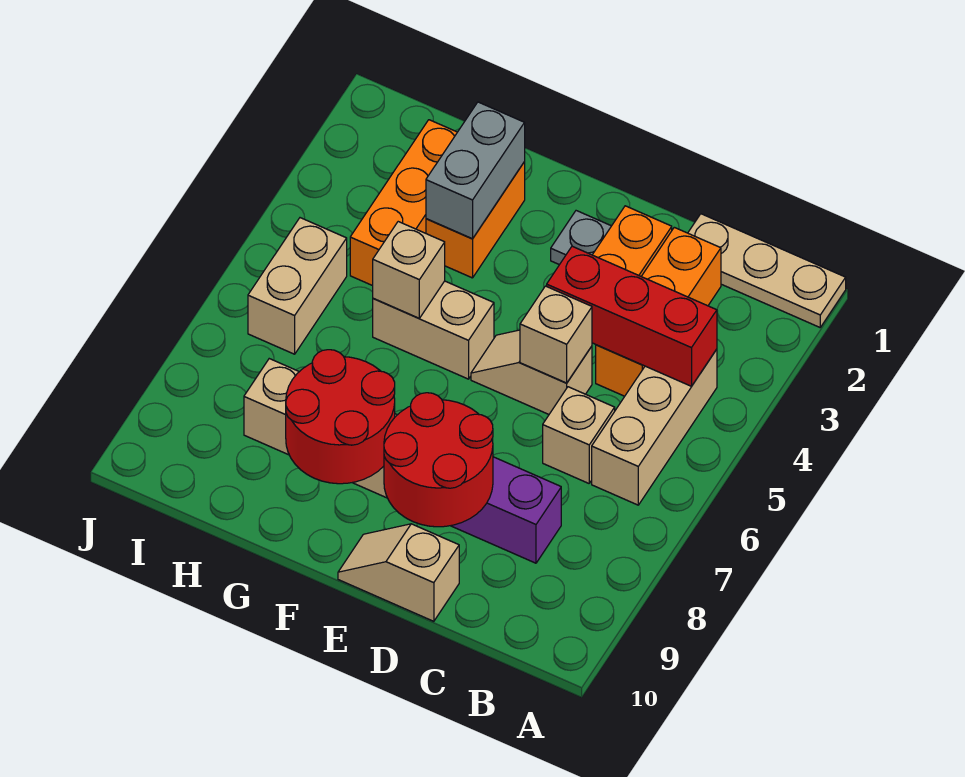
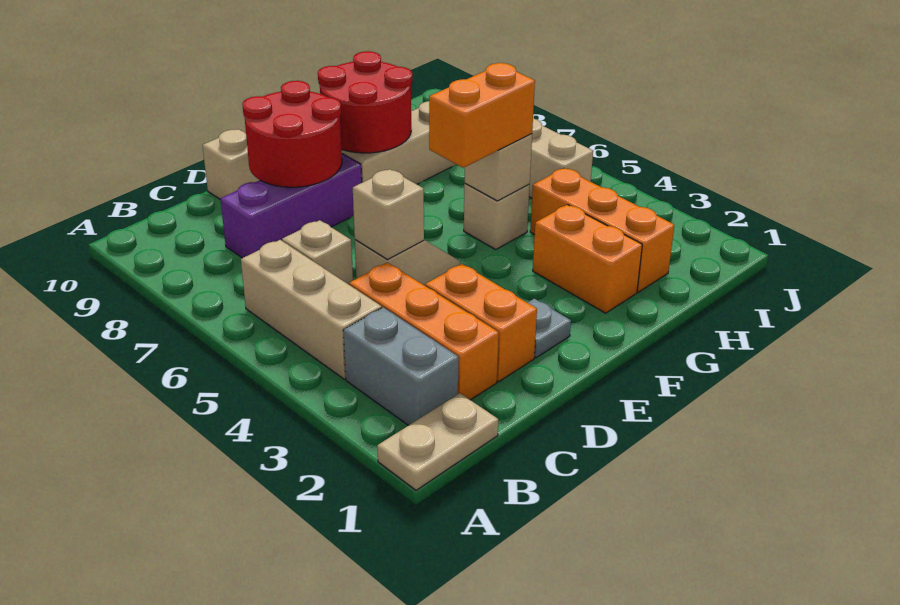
tan 1x3 plate [688,214,846,327] -> tan 1x2 plate [377,393,498,490]
red 1x3 brick [547,246,717,386] -> none
tan 1x2 brick [373,281,494,379] -> tan 1x1 brick [464,184,530,249]
none -> orange 1x2 brick [429,63,535,168]
grey 1x2 brick [426,102,525,239] -> grey 1x2 brick moved to [343,307,459,425]

